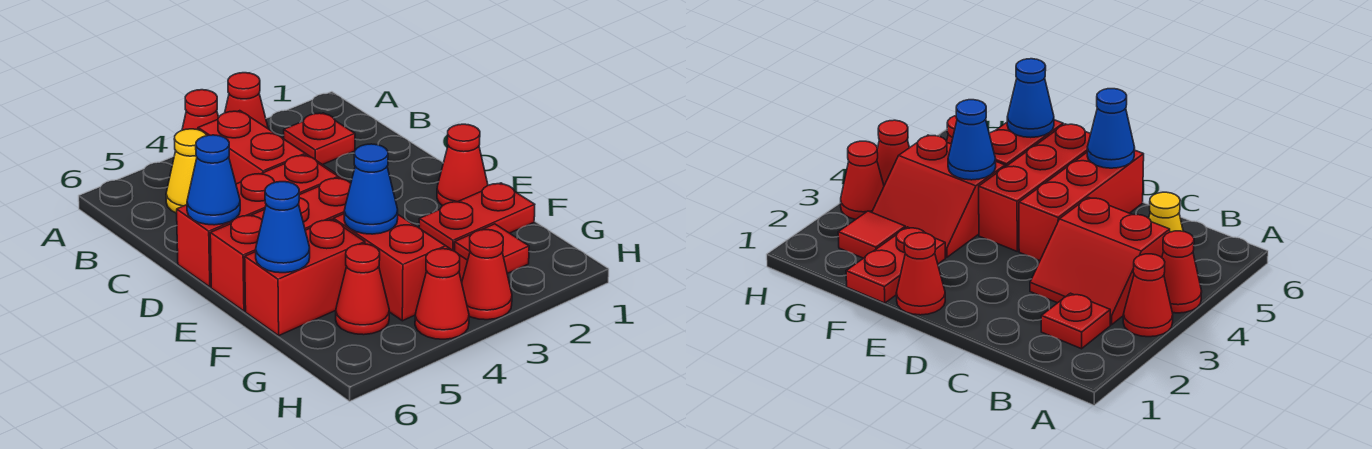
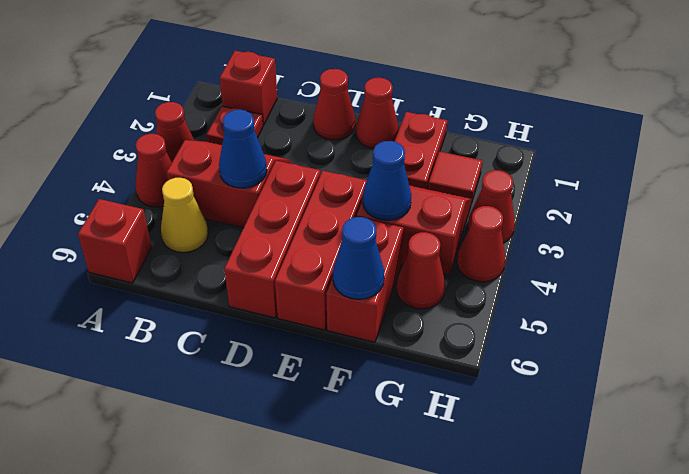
none -> red 1x1 brick [78,199,152,283]
none -> red 1x1 brick [220,51,277,126]
none -> red 1x1 cone [313,69,356,140]
blue 1x1 cone [187,135,240,225] -> blue 1x1 cone moved to [219,110,267,188]

